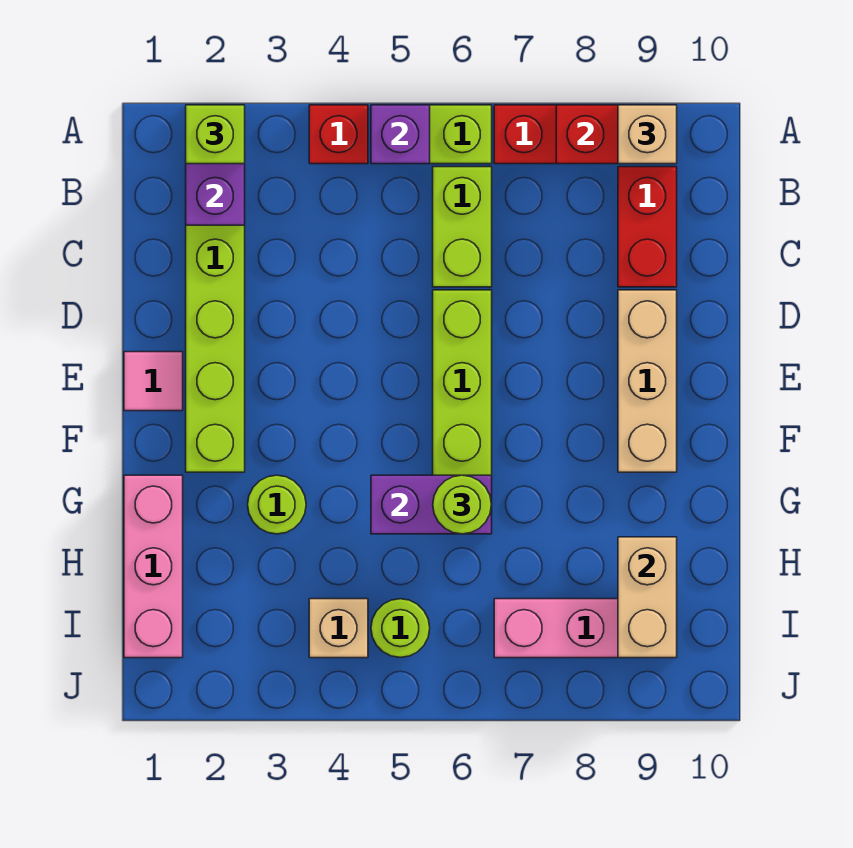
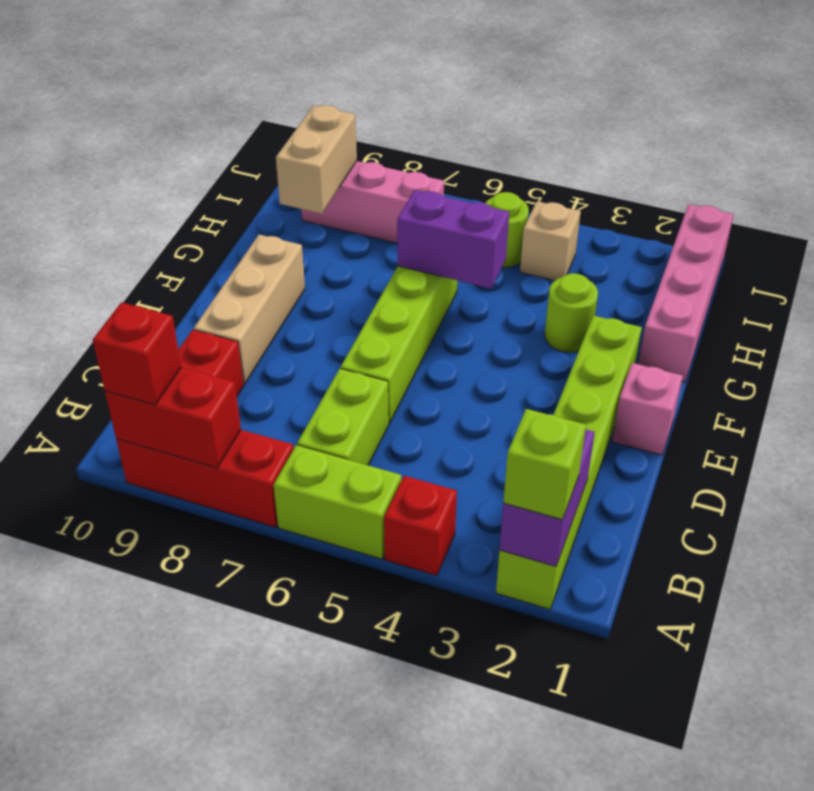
purple 1x1 brick [371,105,430,164] -> none
tan 1x1 brick [618,105,677,164] -> red 1x1 brick [93,302,181,405]
pink 1x1 tile [124,352,183,411] -> pink 1x1 brick [612,363,683,455]
pink 1x3 brick [124,475,183,658] -> pink 1x4 brick [638,204,734,382]
lime 1x1 round brick [433,475,491,534] -> none

